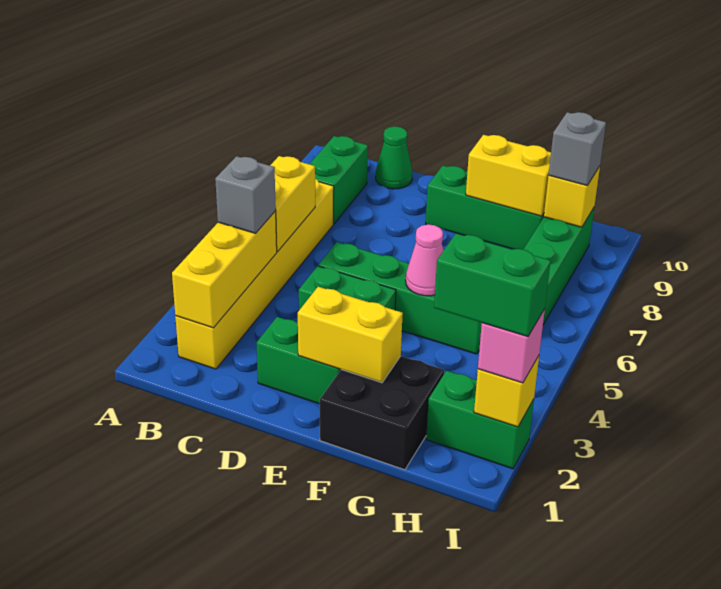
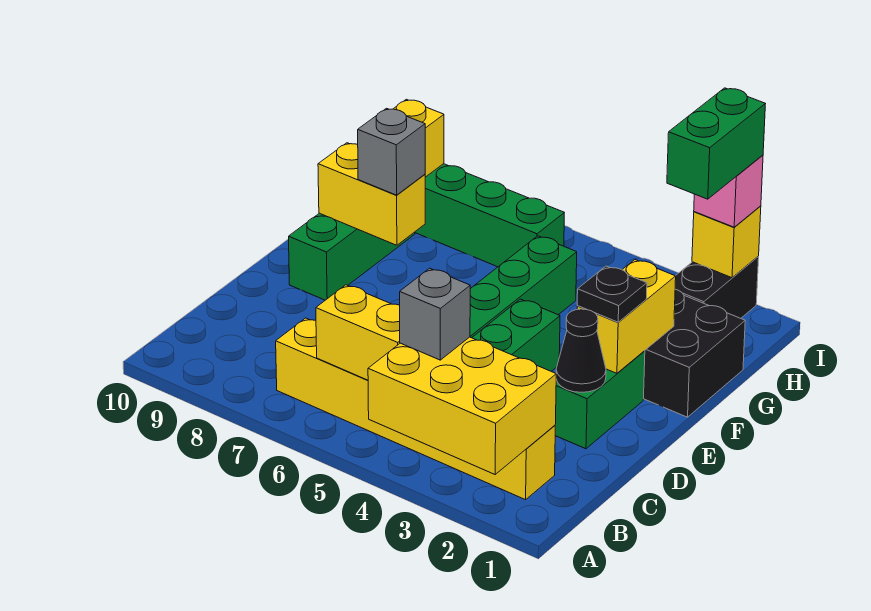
yellow 1x3 brick [172,211,277,328] -> yellow 2x3 brick [368,337,556,474]
green 1x2 brick [310,136,368,224] -> none
green 1x1 cone [376,126,412,189] -> none
none -> black 1x1 cone [556,309,606,392]
none -> black 1x1 plate [577,266,647,322]
pink 1x1 cone [406,224,443,296] -> none
yellow 1x2 brick [466,135,551,216] -> yellow 1x2 brick turned to [318,143,425,245]
green 1x2 brick [426,371,534,469] -> black 1x2 brick [675,257,759,318]
grey 1x1 brick [549,112,606,185] -> grey 1x1 brick moved to [358,108,425,195]

